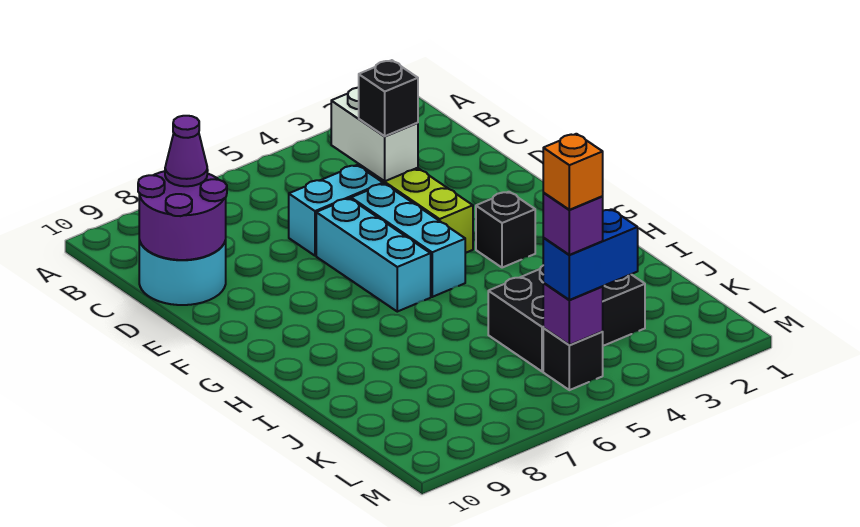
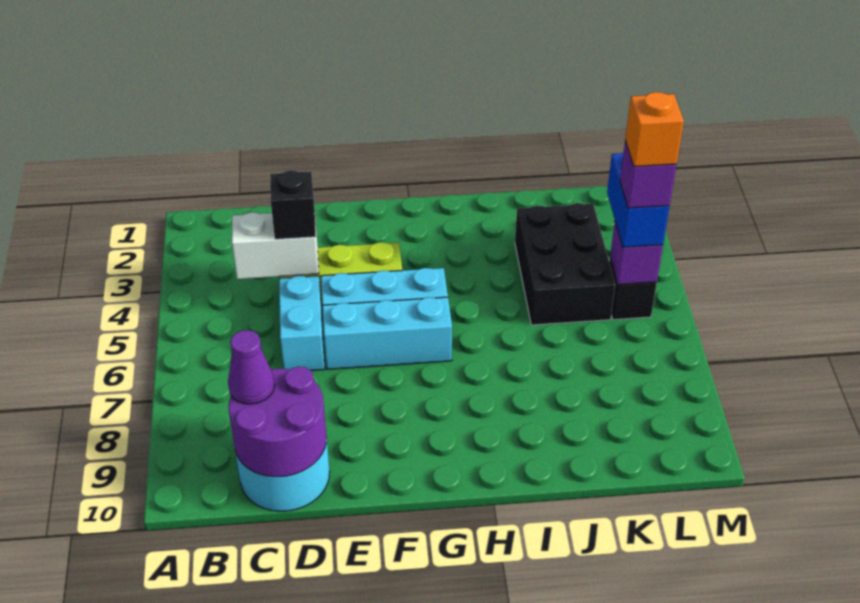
black 1x1 brick [476,192,535,268] -> none

